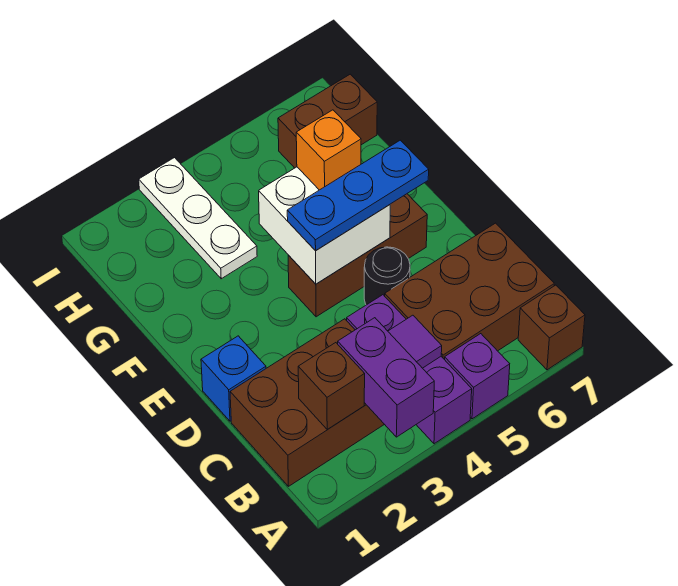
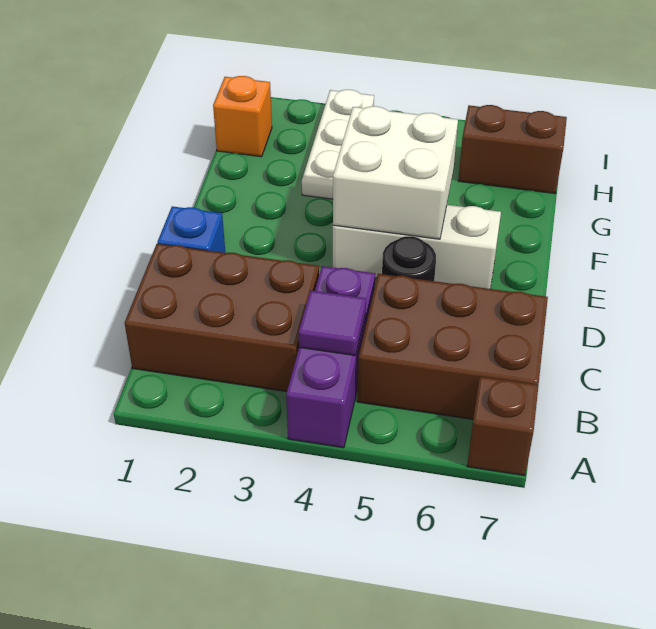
purple 1x2 brick [338,318,434,437] -> none
purple 1x1 brick [445,334,510,419] -> none
brown 1x1 brick [298,343,365,430] -> none
brown 1x3 brick [288,194,427,317] -> white 1x3 brick [333,205,501,289]
blue 1x3 plate [287,140,429,251] -> none
orange 1x1 brick [296,110,361,190] -> orange 1x1 brick moved to [213,76,272,157]

